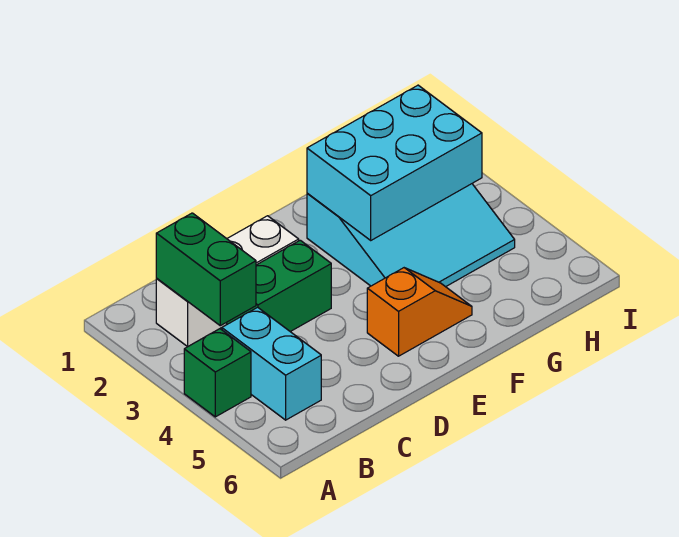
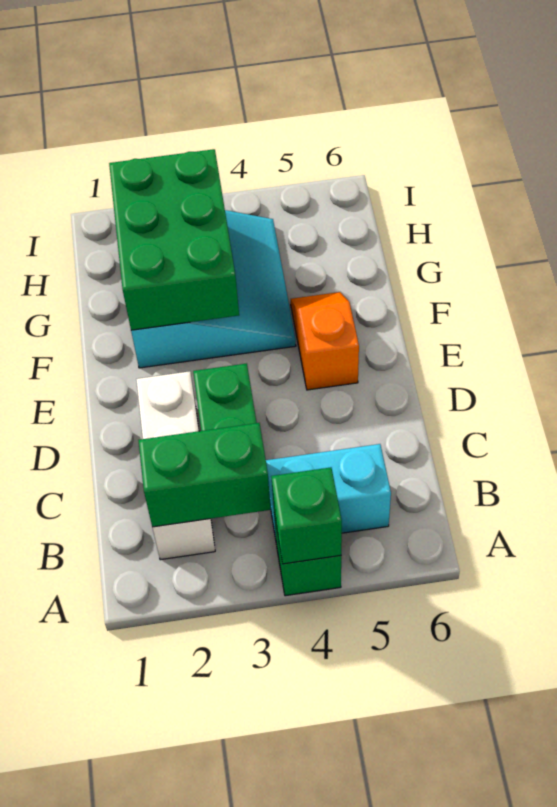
none -> green 1x1 brick [271,467,342,564]
cyan 2x3 brick [307,85,482,240] -> green 2x3 brick [109,149,239,330]

